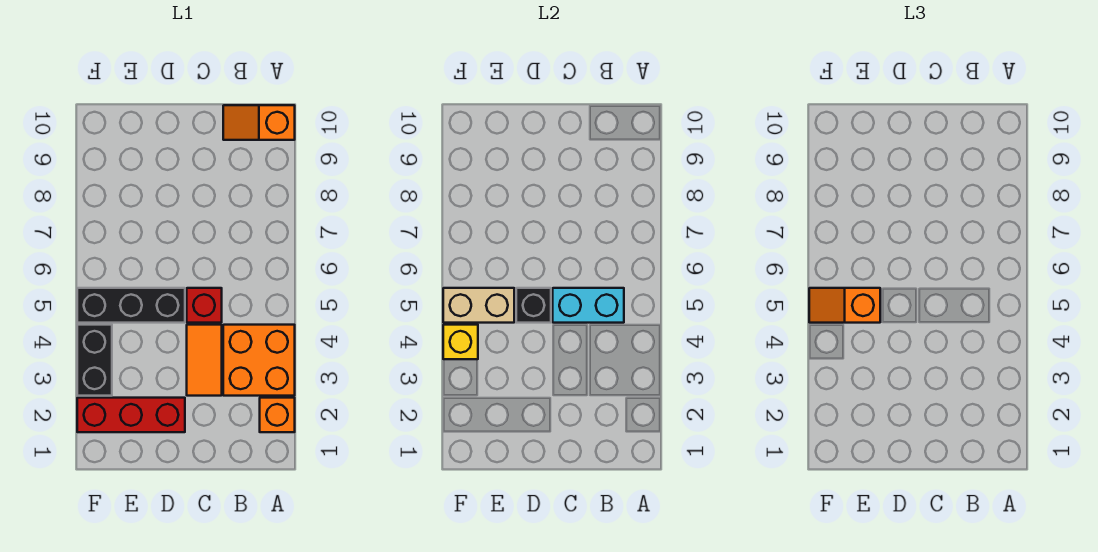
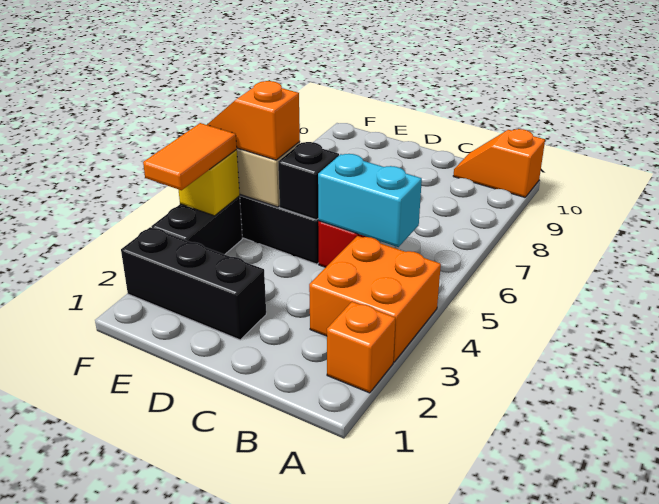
orange 1x2 tile [187,325,222,396] -> orange 1x2 tile moved to [143,123,237,190]
red 1x3 brick [77,398,185,432] -> black 1x3 brick [121,227,266,340]

